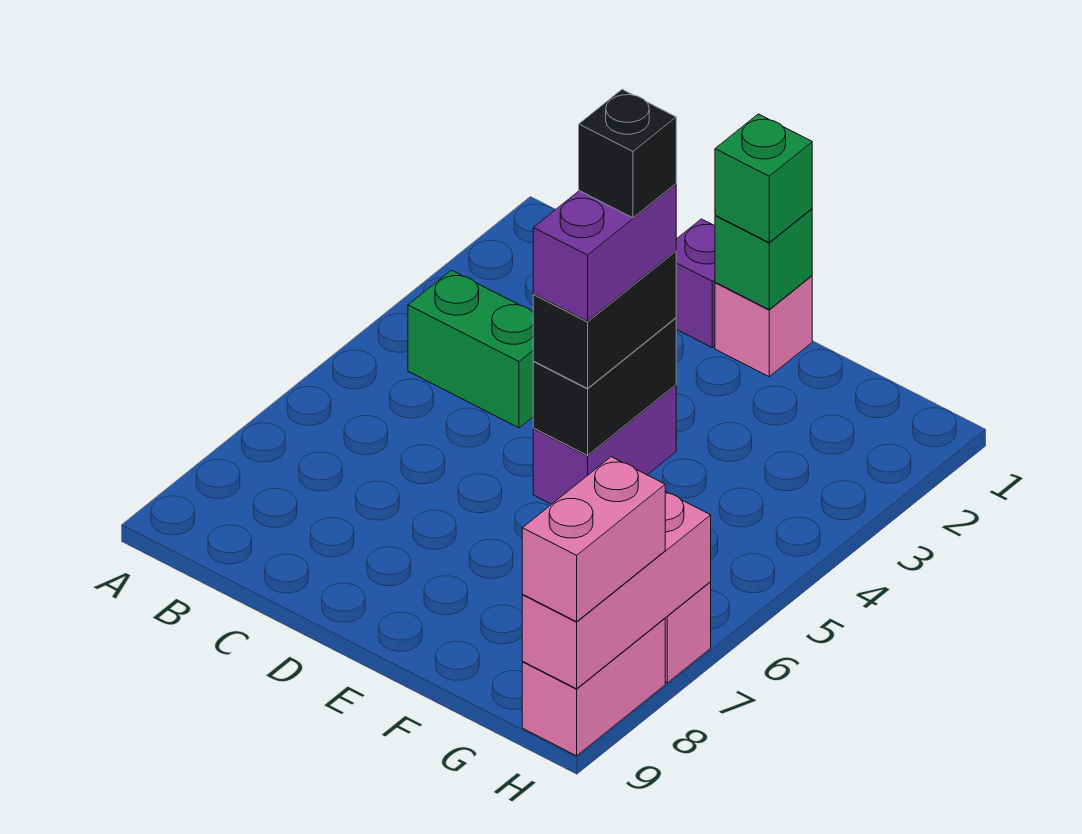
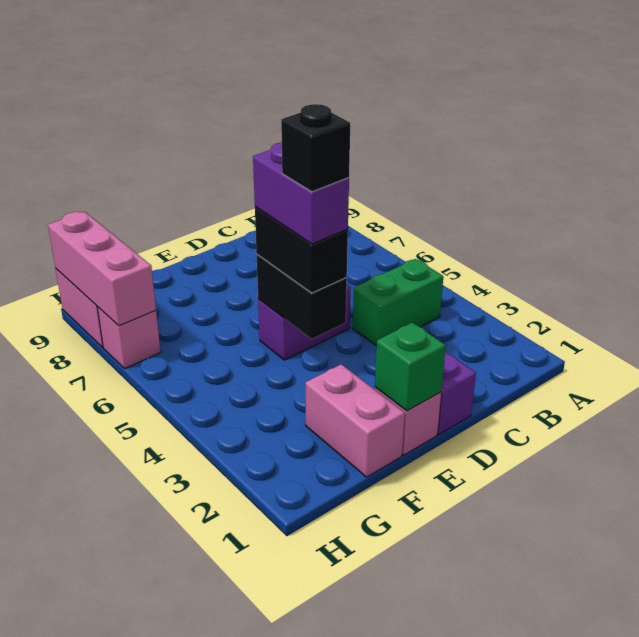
green 1x1 brick [715,114,812,242] -> none
purple 1x2 brick [533,385,676,504] -> purple 1x2 brick turned to [258,285,351,360]
pink 1x2 brick [522,457,665,622] -> pink 1x2 brick moved to [305,364,405,477]

